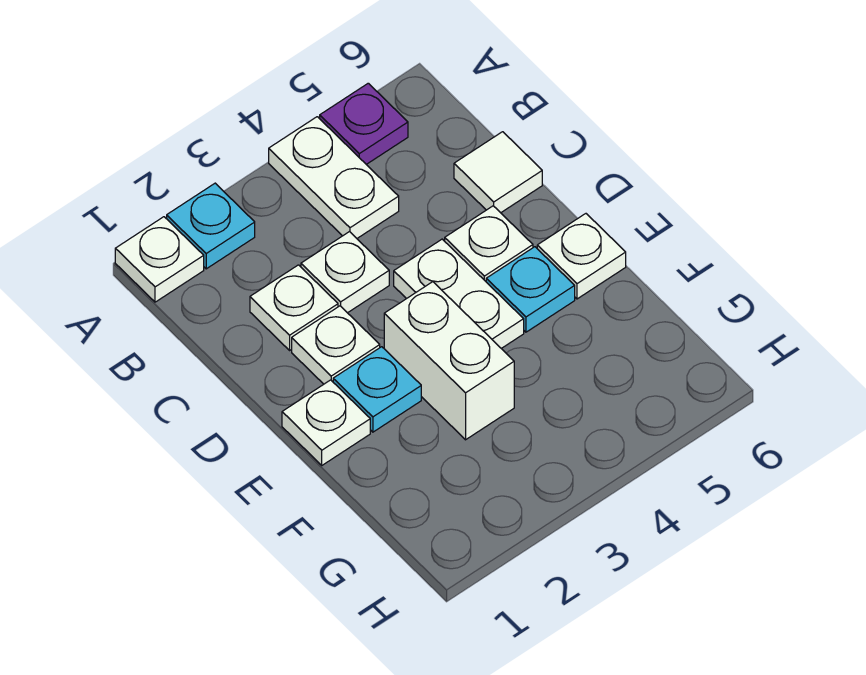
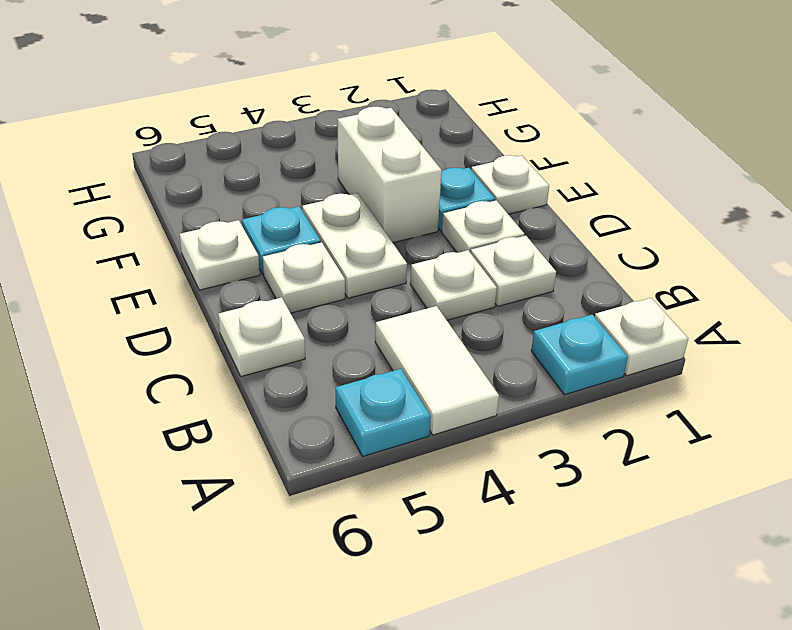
white 1x2 plate [269,117,399,238] -> white 1x2 tile [375,306,499,435]
purple 1x1 plate [320,83,408,164] -> cyan 1x1 plate [336,369,431,456]
white 1x1 tile [454,132,542,213] -> white 1x1 plate [218,297,305,376]

